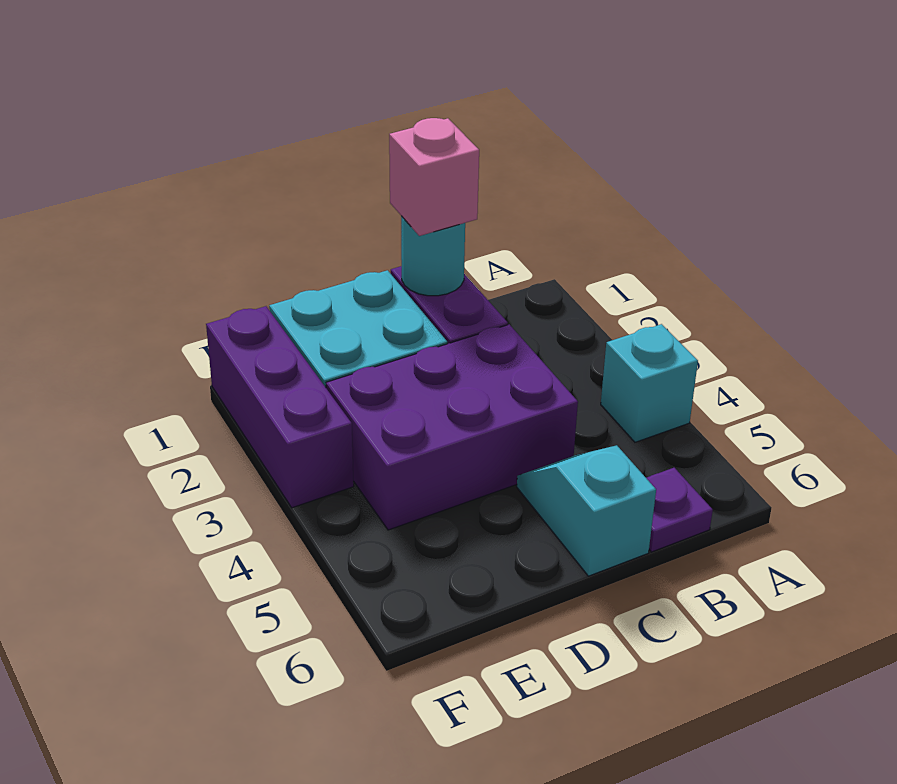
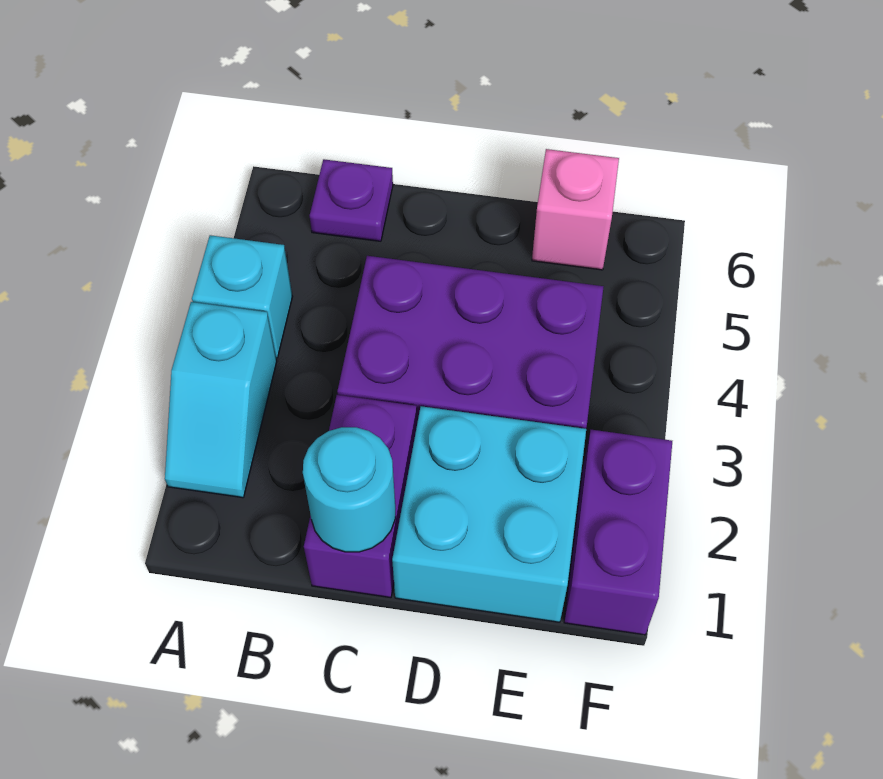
pink 1x1 brick [389,118,479,236] -> pink 1x1 brick moved to [532,149,619,270]
cyan 1x2 slope [517,445,656,576] -> cyan 1x2 slope moved to [165,302,277,498]
purple 1x3 brick [206,306,354,508] -> purple 1x2 brick [564,430,672,635]

